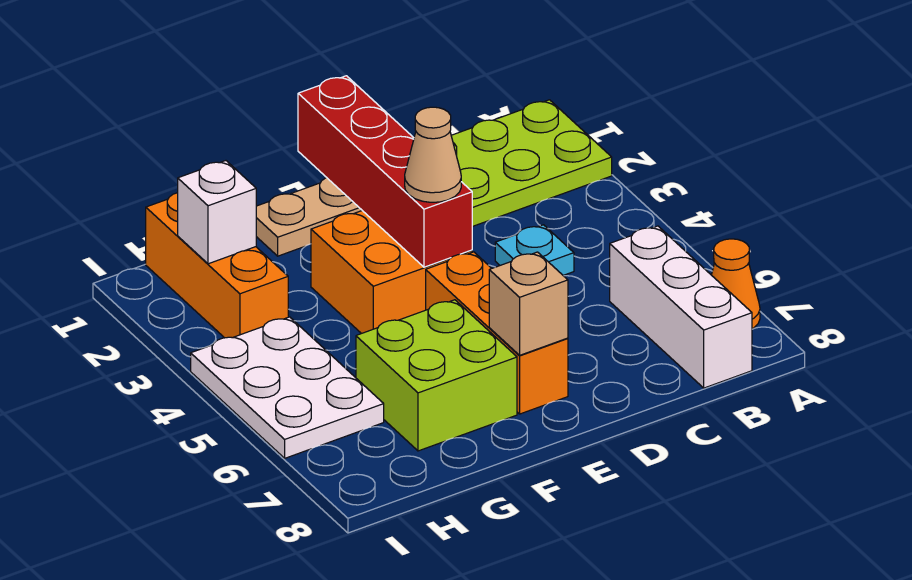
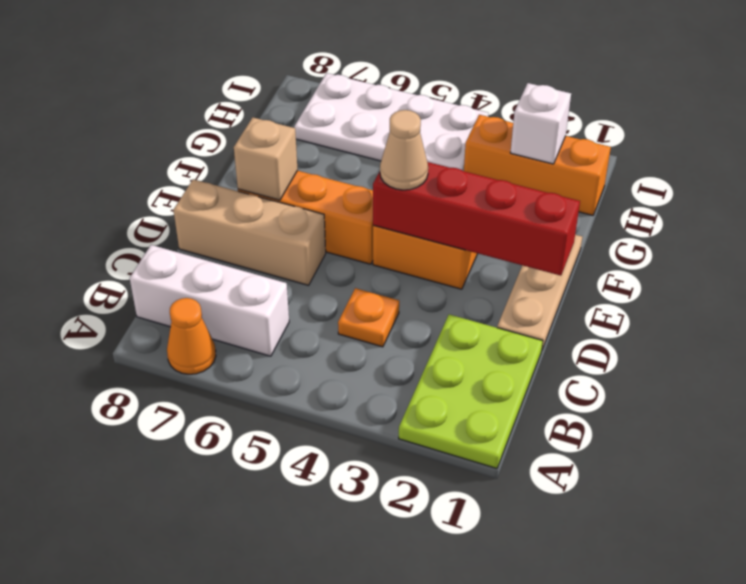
cyan 1x1 plate [495,225,574,275] -> orange 1x1 plate [338,288,399,347]
none -> tan 1x3 brick [173,179,326,285]
lime 2x2 brick [356,300,517,451] -> none
white 2x3 plate [191,317,384,458] -> white 2x4 plate [294,73,488,171]

